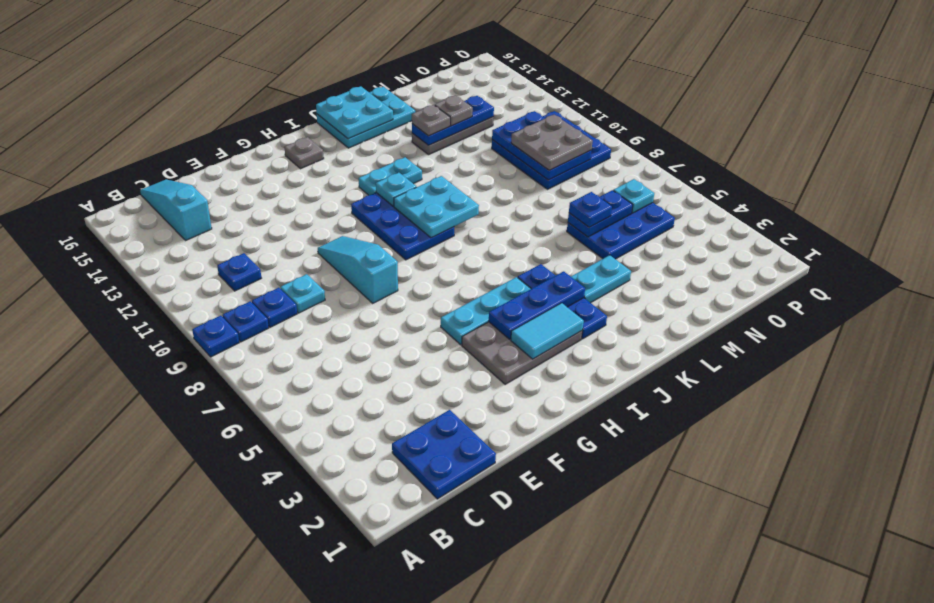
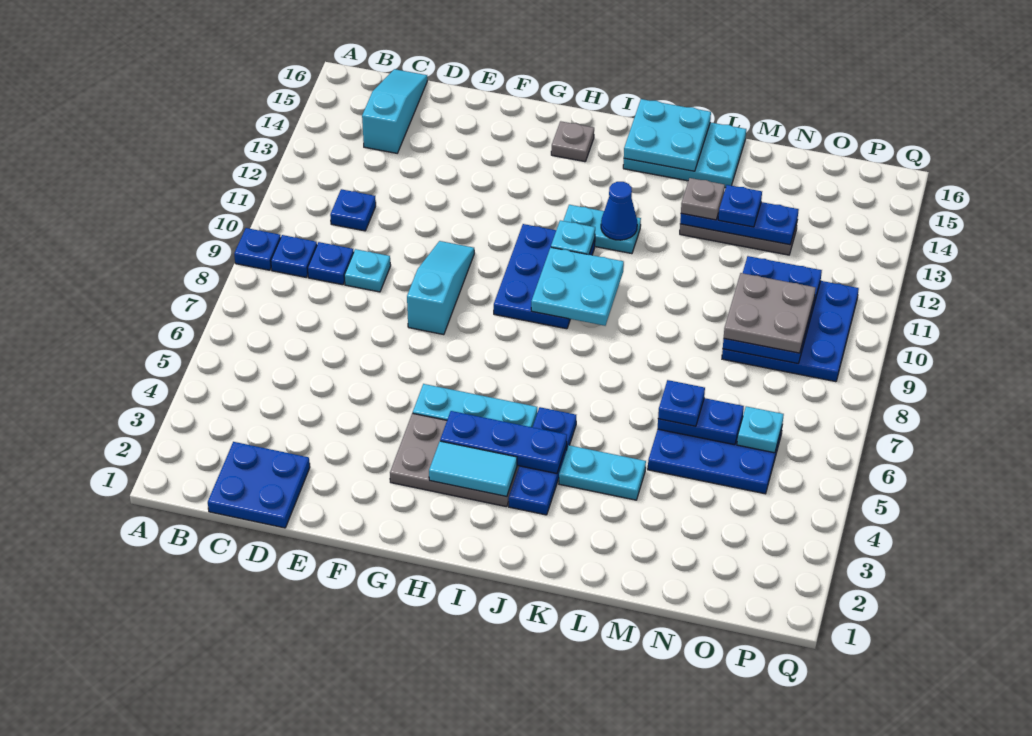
none -> blue 1x1 cone [601,182,637,240]
grey 1x1 plate [435,95,473,126] -> blue 1x1 plate [718,185,762,227]

